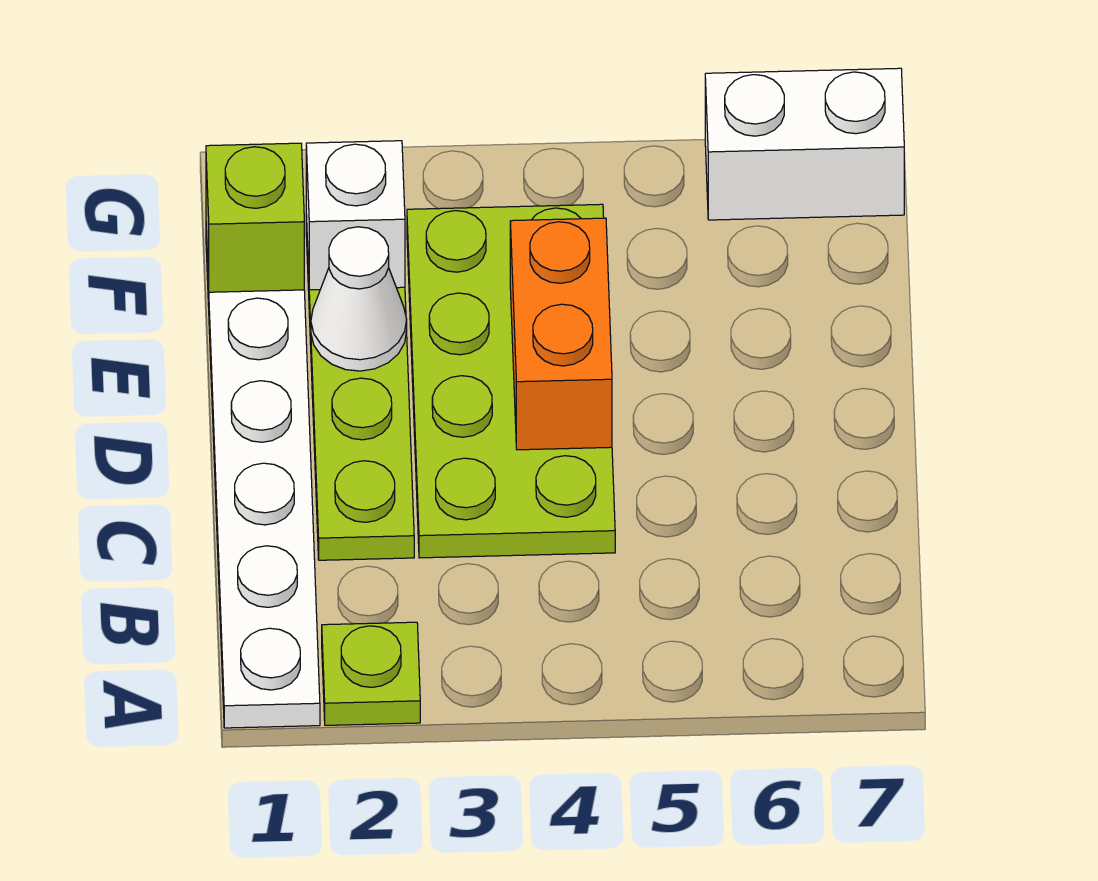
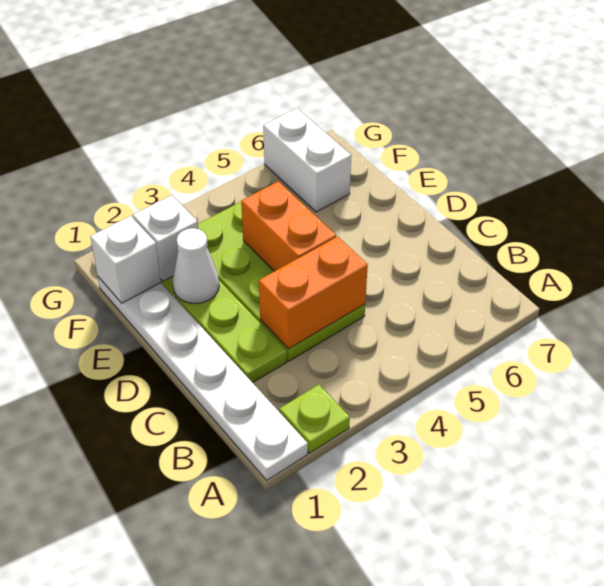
none -> orange 1x2 brick [259,236,368,349]
lime 1x1 brick [206,143,304,292] -> white 1x1 brick [90,216,161,303]
white 1x2 brick [705,68,904,220] -> white 1x2 brick turned to [263,108,351,212]

